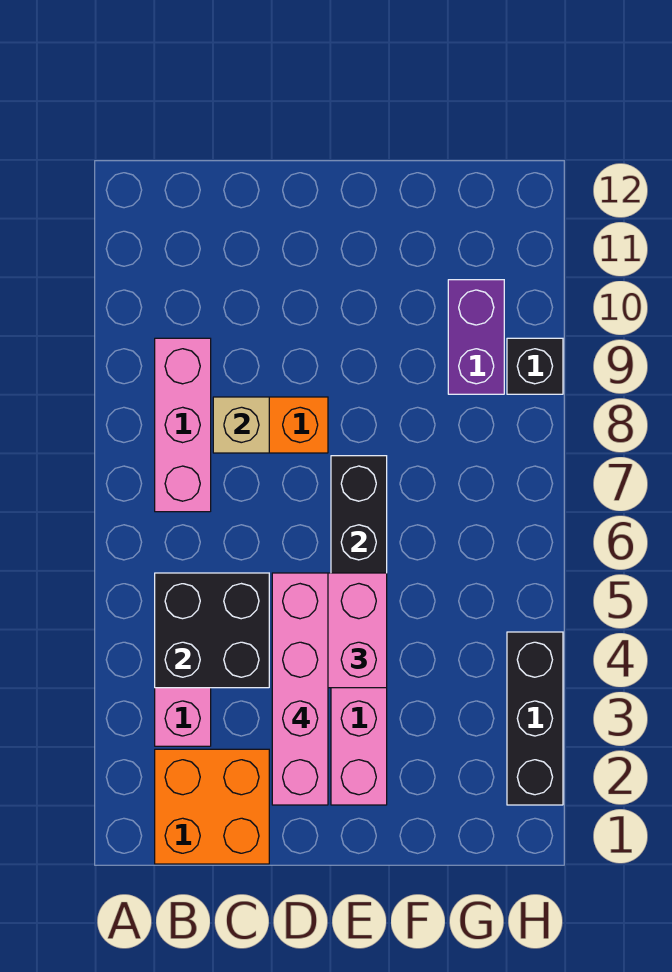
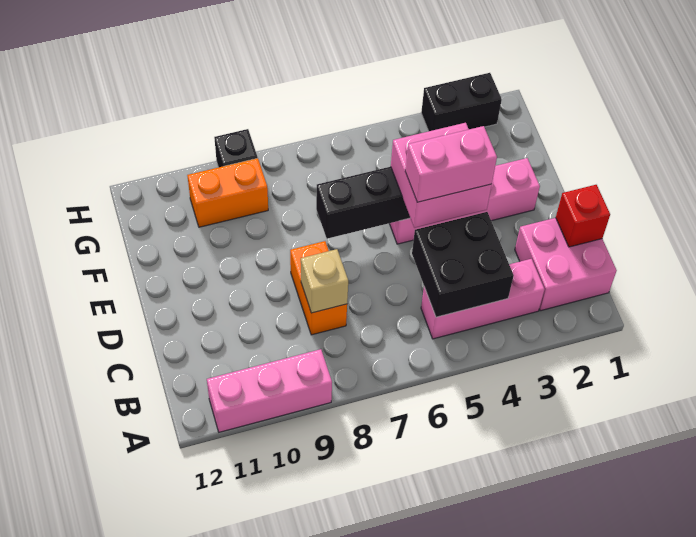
orange 2x2 brick [155,749,269,864] -> pink 2x2 brick [515,218,617,311]
pink 1x3 brick [155,338,211,512] -> pink 1x3 brick moved to [207,349,332,432]
none -> red 1x1 brick [556,185,610,247]
pink 1x4 brick [272,573,328,805] -> pink 1x2 brick [405,126,497,202]
purple 1x2 brick [448,280,504,394] -> orange 1x2 brick [187,158,268,227]
black 1x3 brick [507,632,563,805] -> black 1x2 brick [421,73,502,131]

